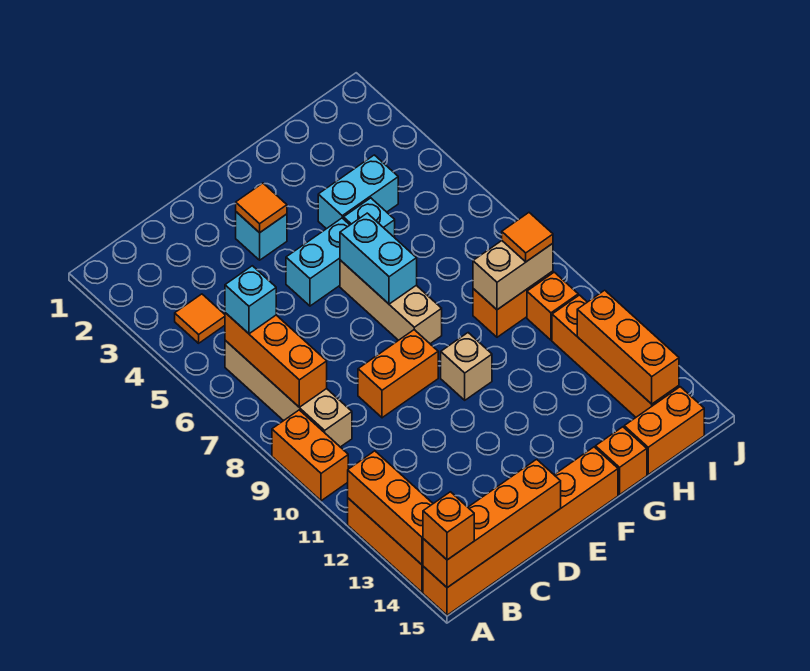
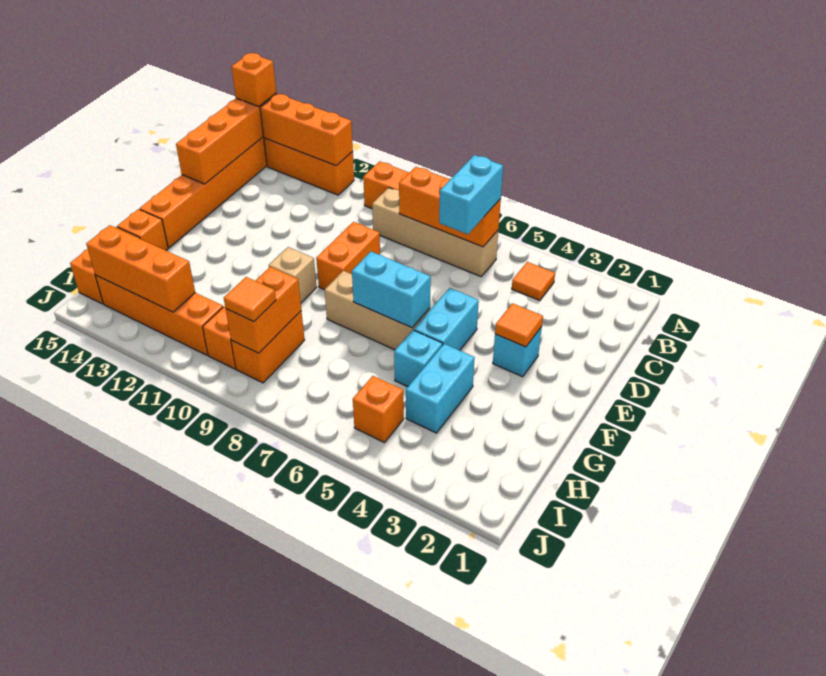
cyan 1x1 brick [225,266,276,334] -> cyan 1x2 brick [439,155,503,234]
tan 1x2 brick [473,241,553,310] -> orange 1x2 brick [226,267,301,353]
none -> orange 1x1 brick [353,376,404,442]

